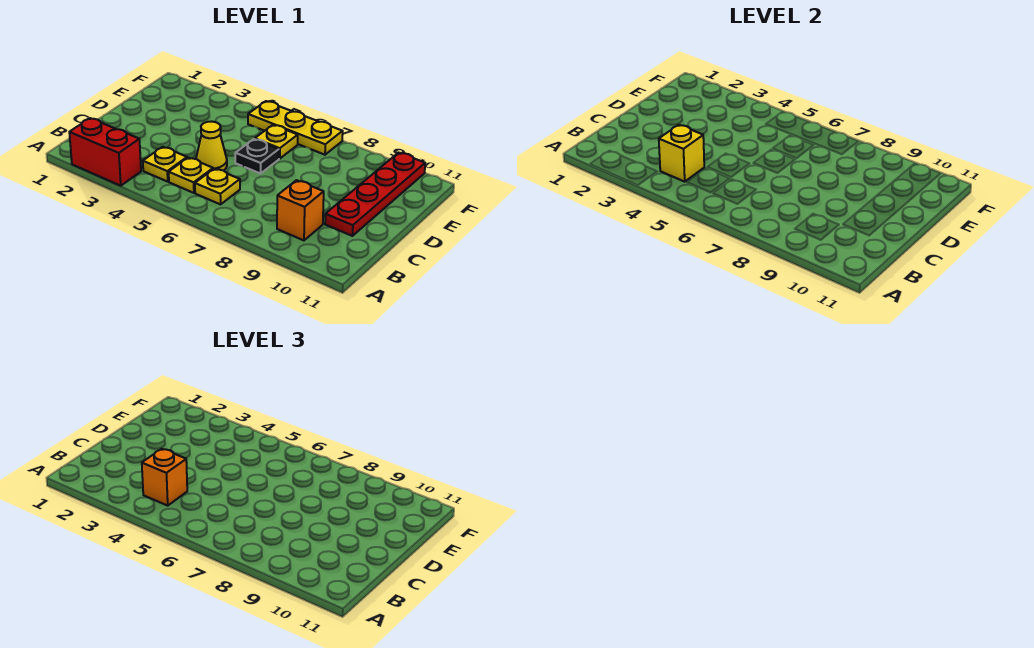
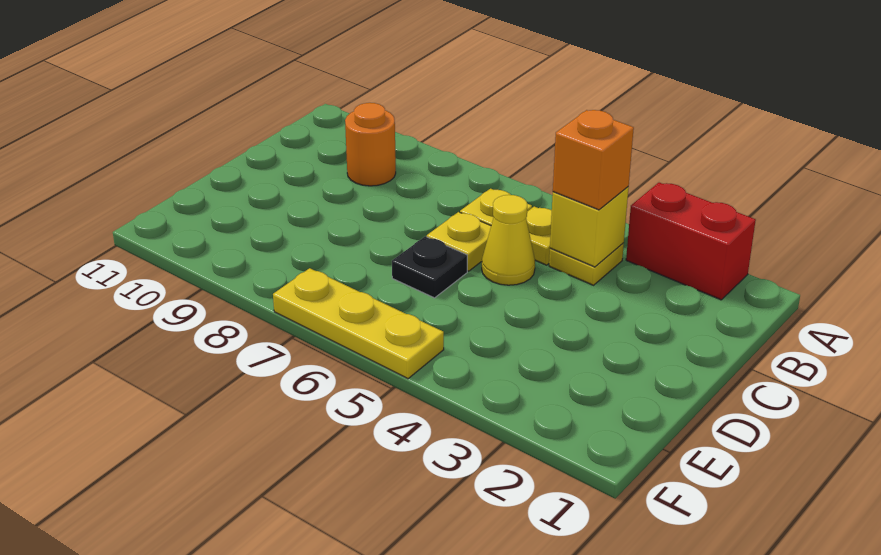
orange 1x1 brick [277,180,324,240] -> orange 1x1 round brick [345,103,396,186]
red 1x4 plate [325,153,425,236] -> none
yellow 1x1 plate [255,125,298,159] -> yellow 1x1 plate moved to [427,212,491,271]

